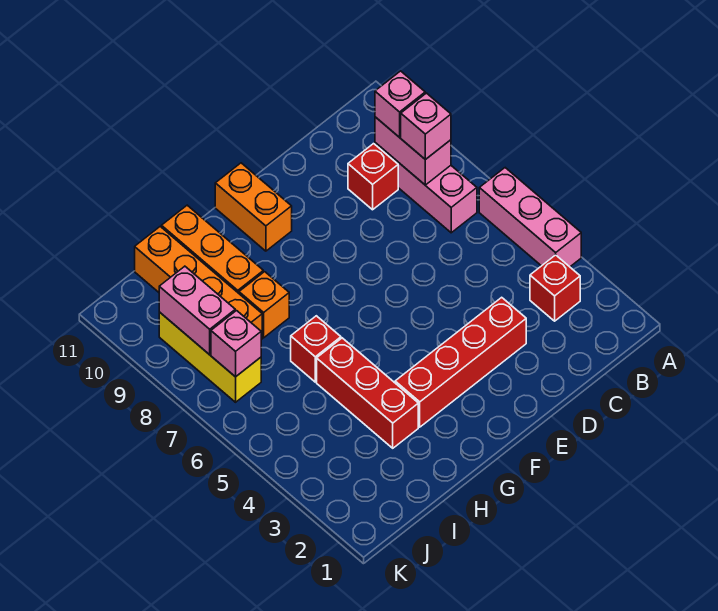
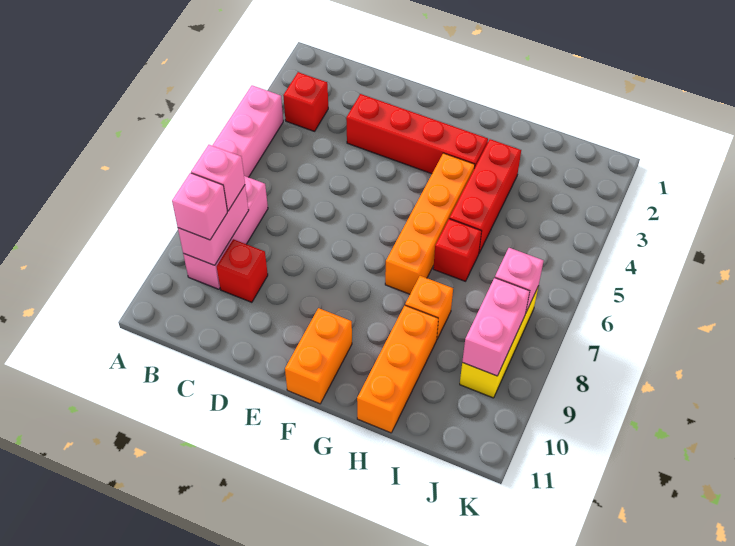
orange 1x4 brick [135,227,262,340] -> orange 1x4 brick moved to [385,153,475,294]

